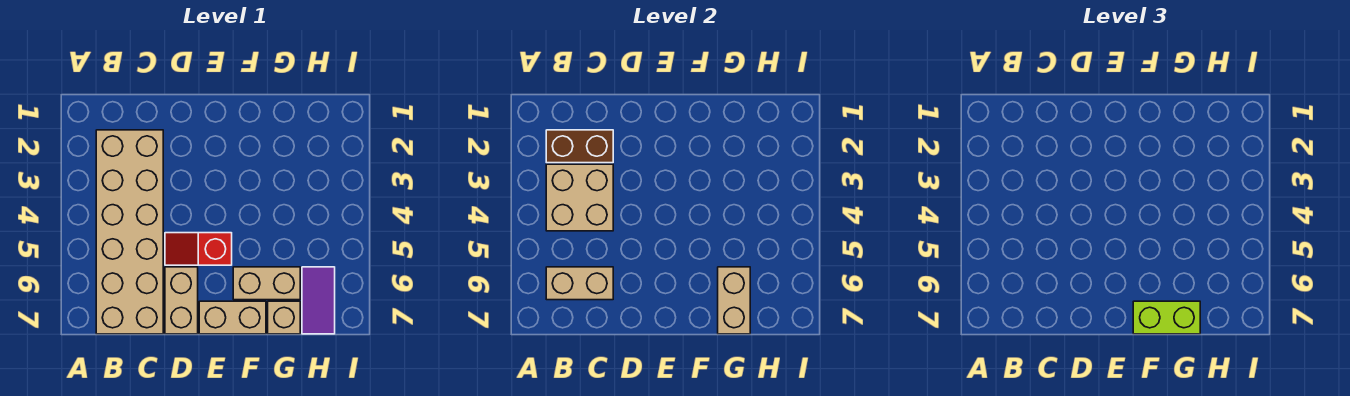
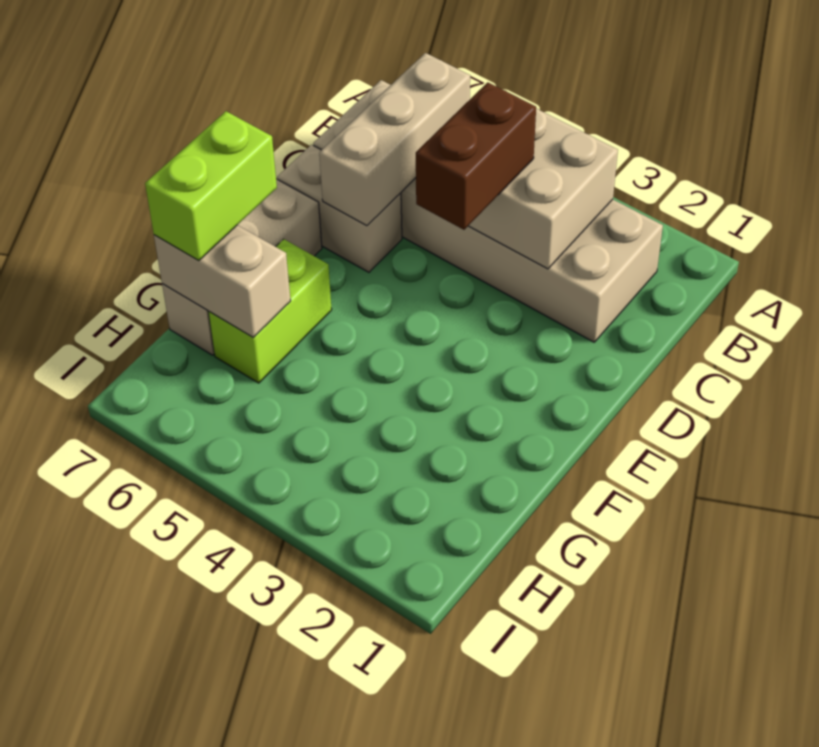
brown 1x2 brick [546,130,613,163] -> brown 1x2 brick moved to [416,82,536,230]
tan 1x2 brick [546,267,613,300] -> tan 1x3 brick [319,53,470,226]
red 1x2 slope [165,233,232,265] -> none
tan 1x2 brick [233,267,300,300] -> lime 1x2 brick [209,239,332,383]
purple 1x2 tile [302,267,335,334] -> none

